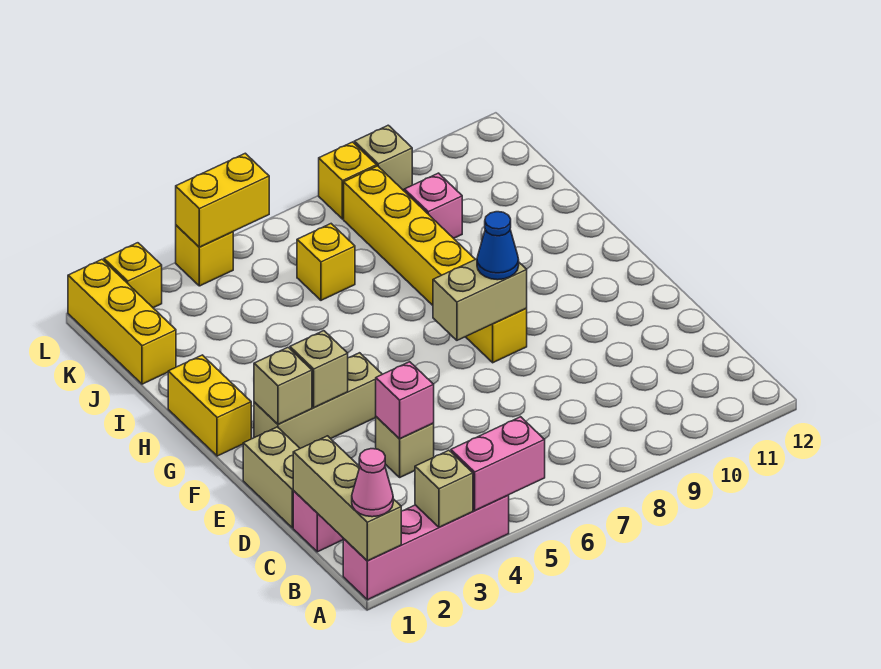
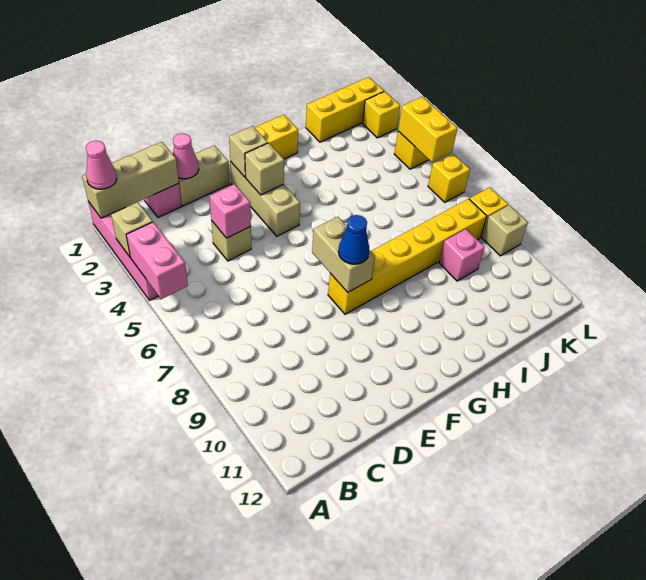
none -> pink 1x1 cone [173,133,199,179]
yellow 1x1 brick [297,224,355,300] -> yellow 1x1 brick moved to [428,154,470,202]

